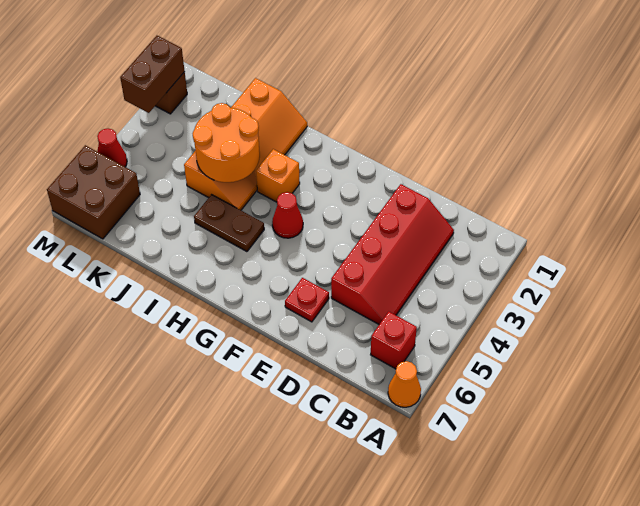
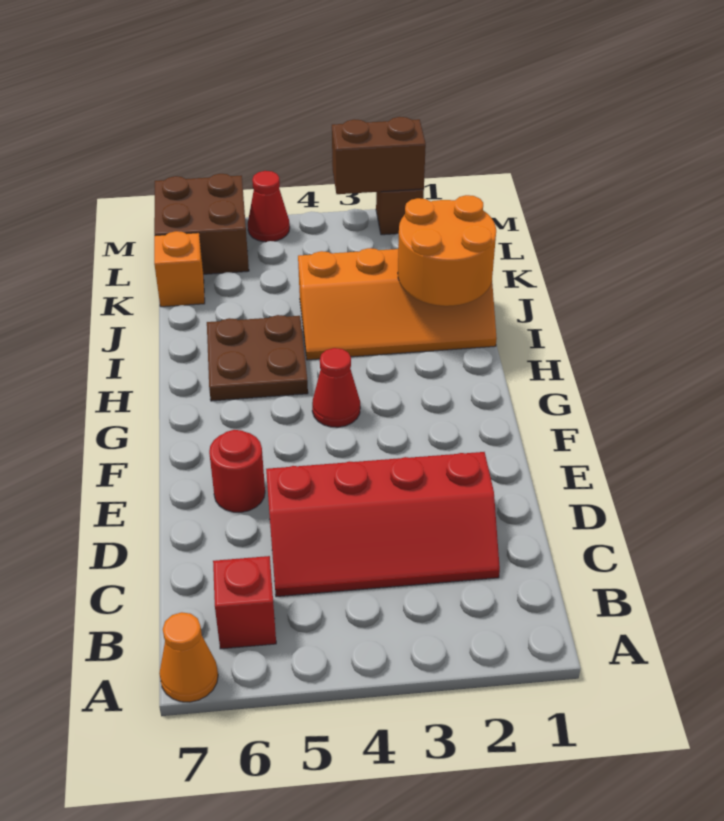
red 1x1 plate [285,278,329,322] -> red 1x1 round brick [209,430,265,512]
orange 1x1 brick [256,149,300,202] -> orange 1x1 brick moved to [154,231,205,307]
brown 1x2 plate [194,195,264,252] -> brown 2x2 plate [207,315,308,401]
orange 2x2 round brick [193,103,260,182] -> orange 2x2 round brick moved to [398,195,496,306]

